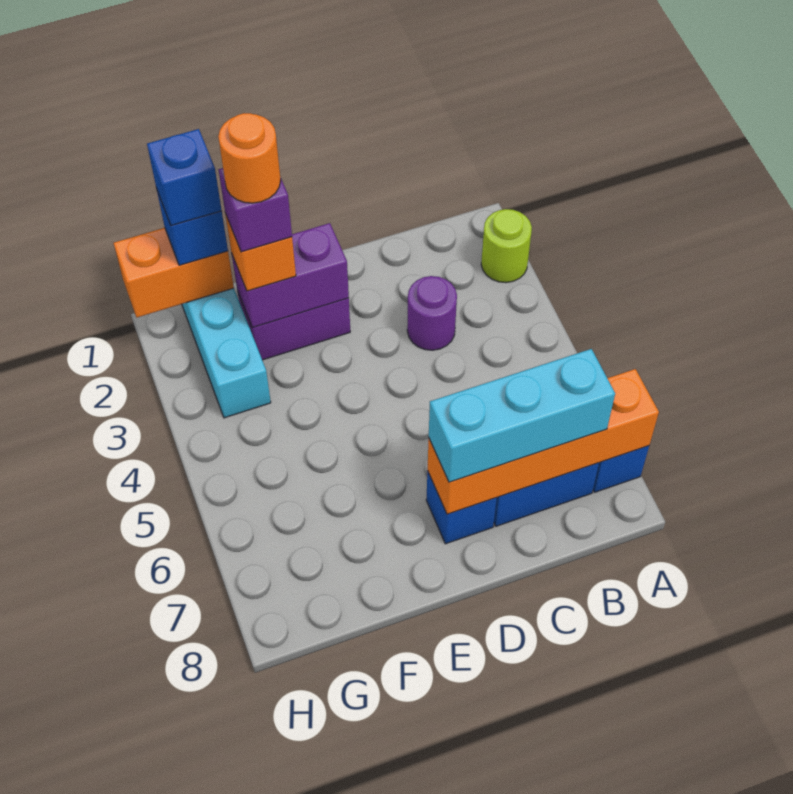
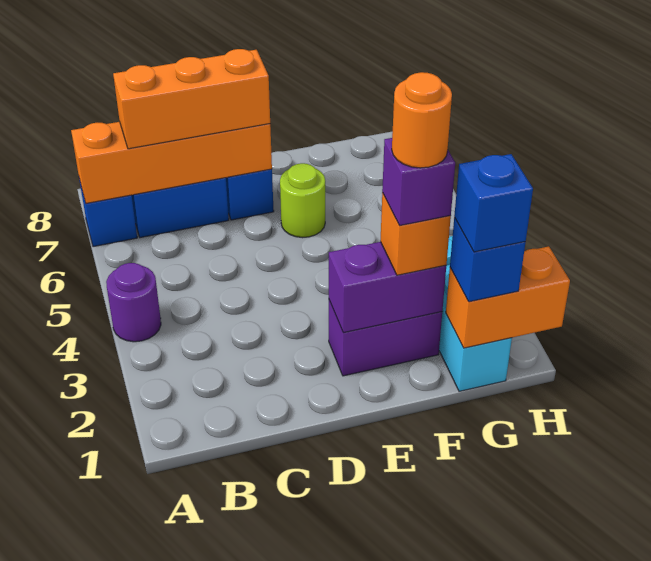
lime 1x1 round brick [481,209,532,283] -> lime 1x1 round brick moved to [280,163,325,238]
cyan 1x3 brick [429,349,615,482] -> orange 1x3 brick [113,49,270,149]
purple 1x1 round brick [407,276,457,350] -> purple 1x1 round brick moved to [106,263,161,342]

